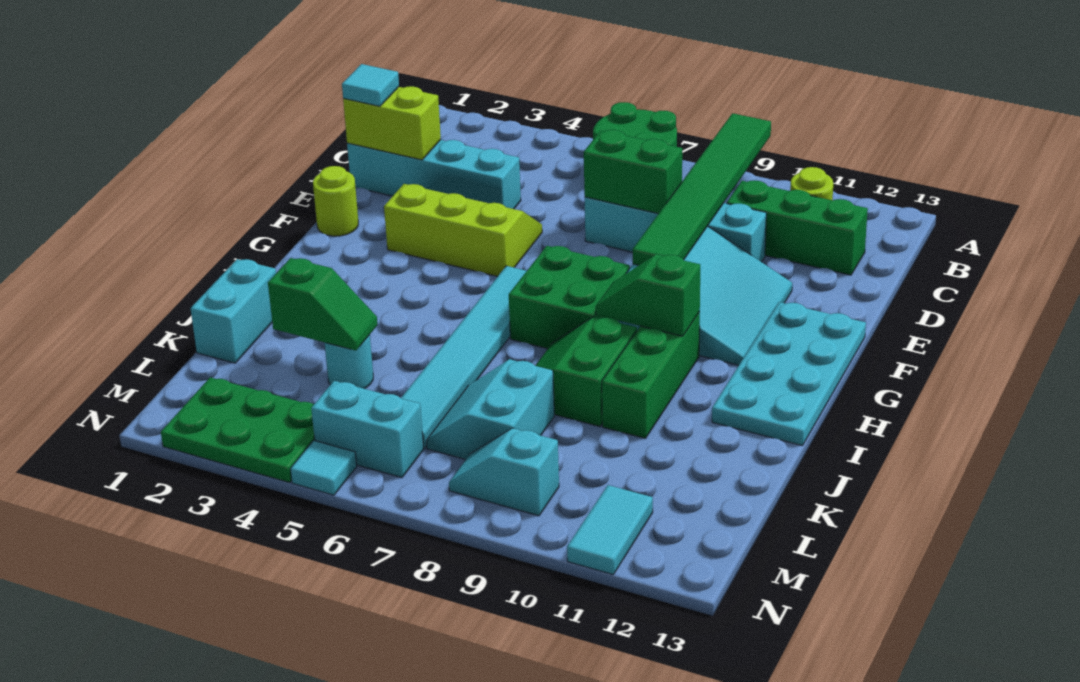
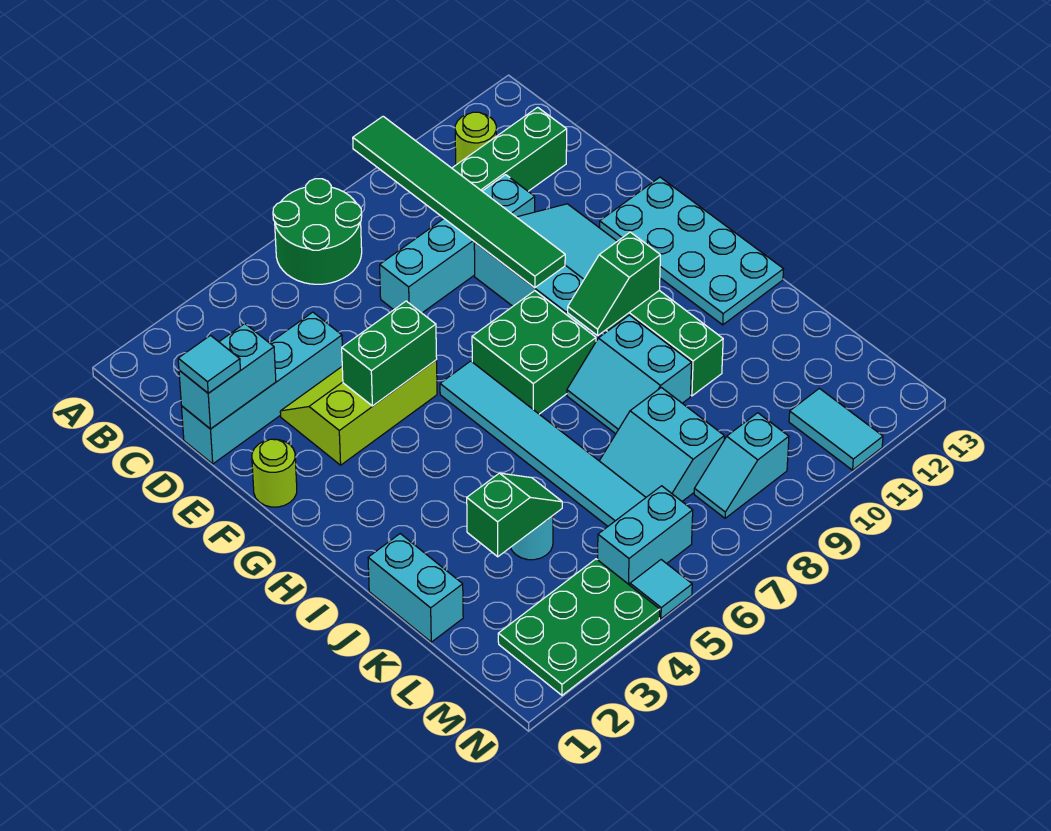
lime 1x2 brick [343,86,441,160] -> cyan 1x2 brick [179,324,276,429]
green 1x2 brick [584,130,682,214] -> green 1x2 brick moved to [342,301,437,406]
green 2x2 slope [535,317,637,426] -> cyan 2x2 slope [567,315,692,434]

